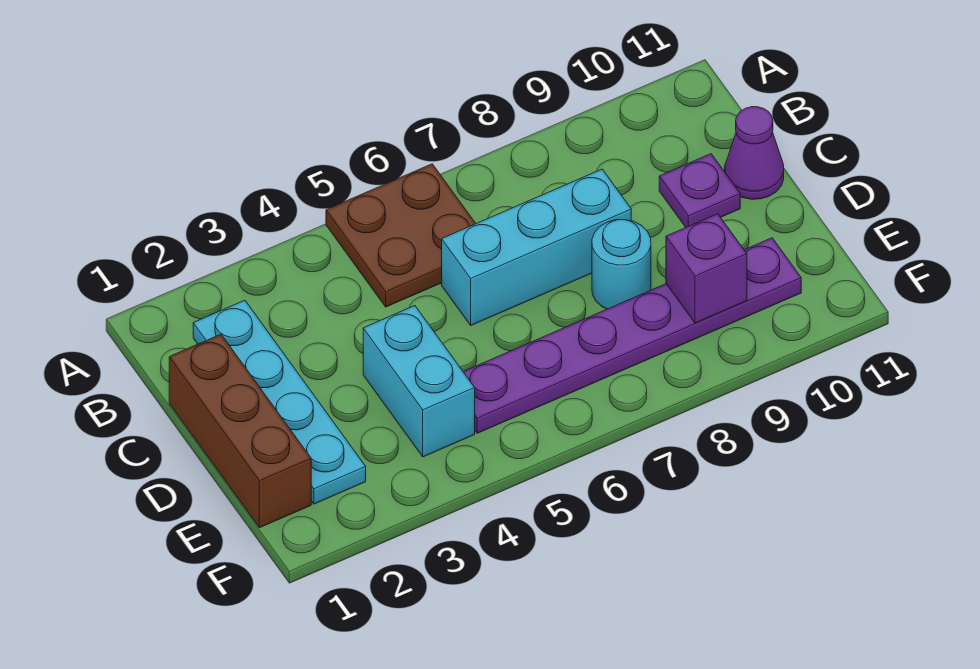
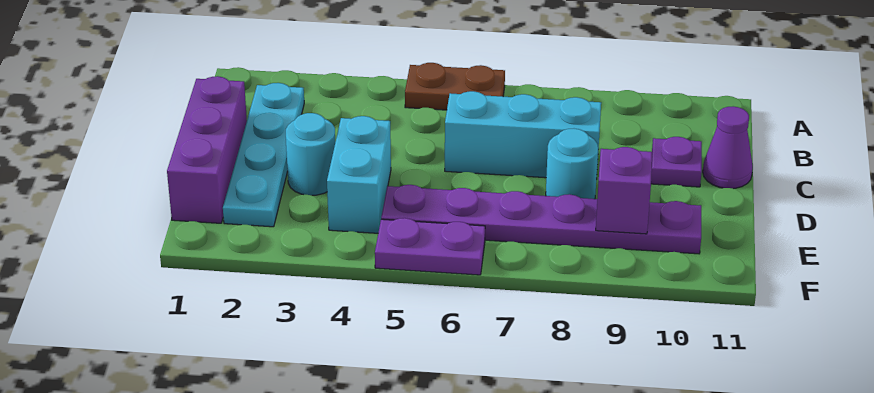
brown 2x2 plate [326,164,476,307] -> brown 1x2 plate [405,63,505,110]
brown 1x3 brick [169,334,311,528] -> purple 1x3 brick [167,76,247,223]
none -> cyan 1x1 round brick [286,113,335,195]
none -> purple 1x2 plate [375,218,485,275]

